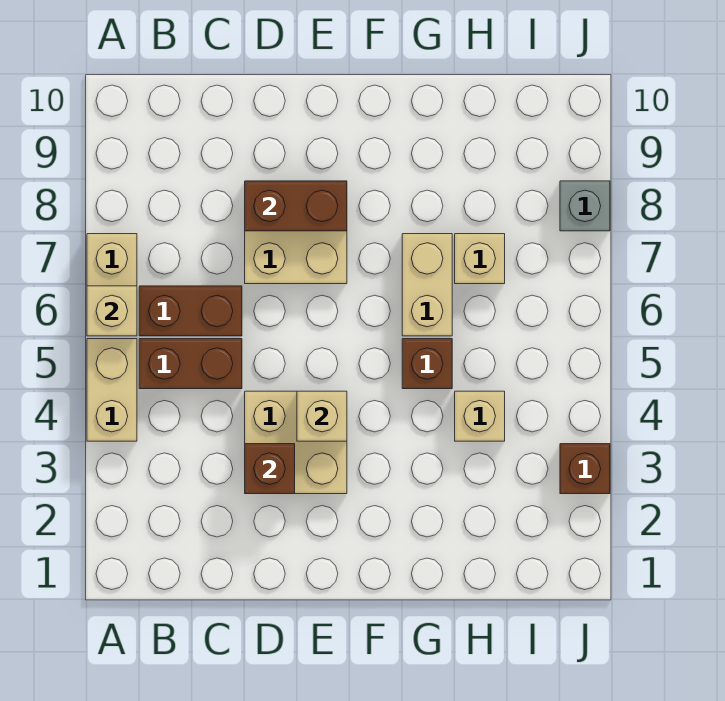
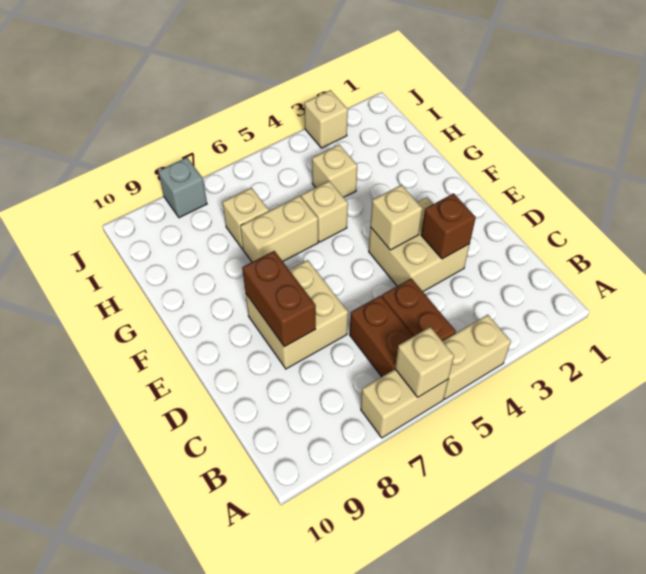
brown 1x1 brick [402,339,452,389] -> tan 1x1 brick [301,181,348,242]
brown 1x1 brick [560,444,610,494] -> tan 1x1 brick [304,90,348,148]

